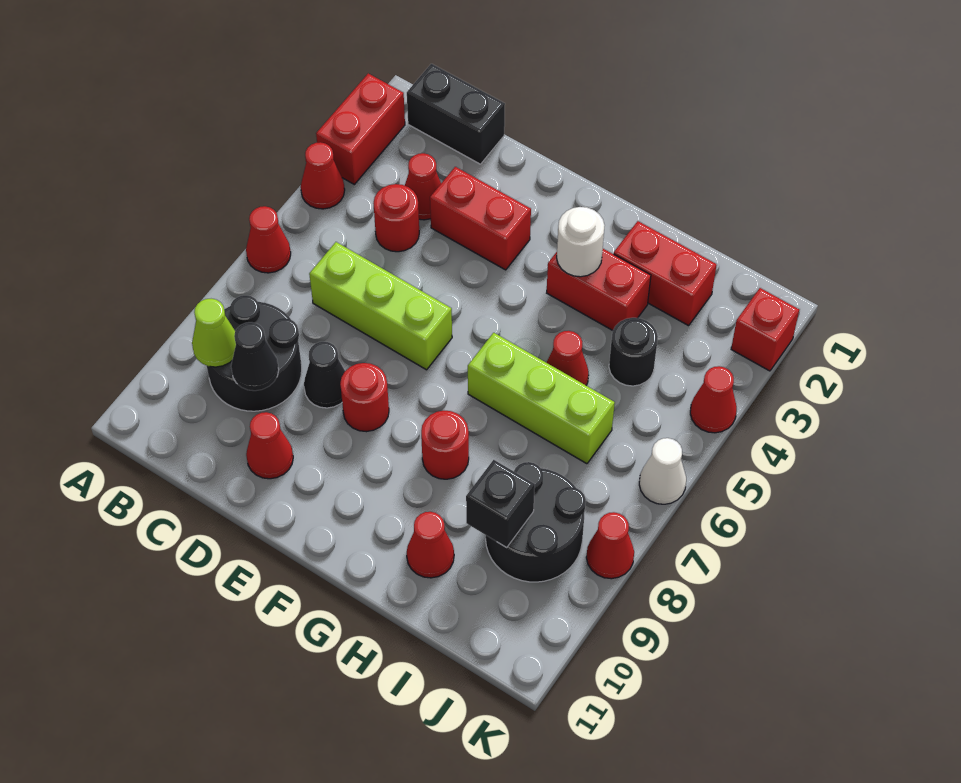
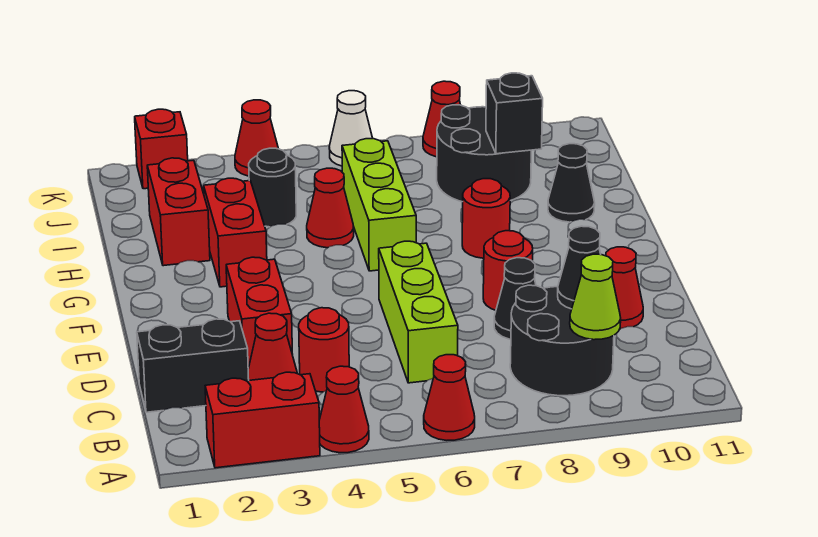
black 1x2 brick [407,64,505,164] -> black 1x2 brick turned to [137,319,249,412]
white 1x1 round brick [557,207,605,277] -> none
red 1x1 cone [407,512,454,578] -> black 1x1 cone [548,144,595,222]

